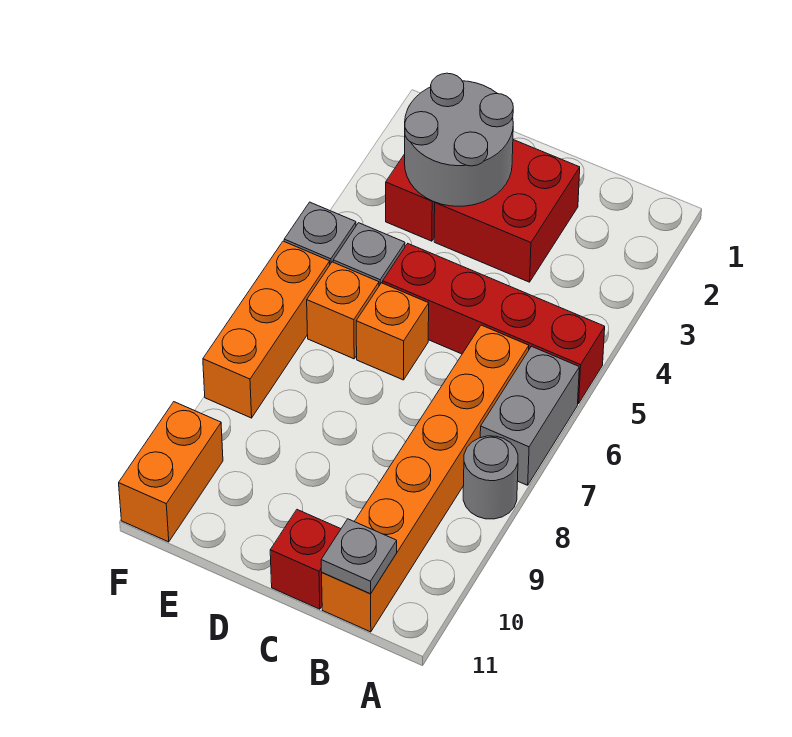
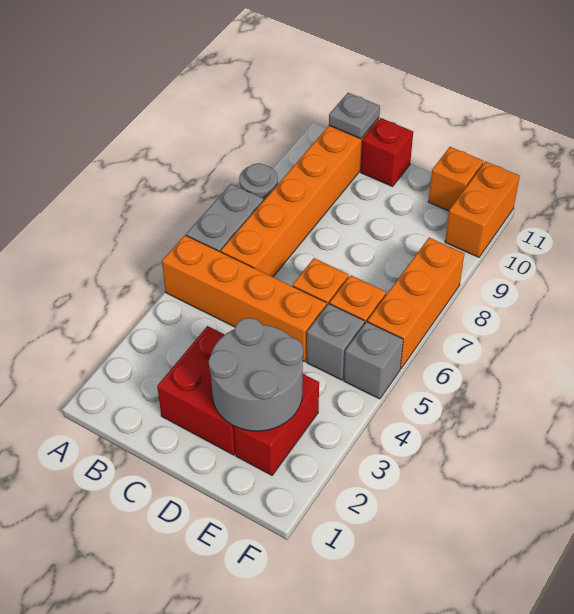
red 1x4 brick [383,244,605,404] -> orange 1x4 brick [162,235,327,362]
none -> orange 1x1 brick [428,147,484,211]

